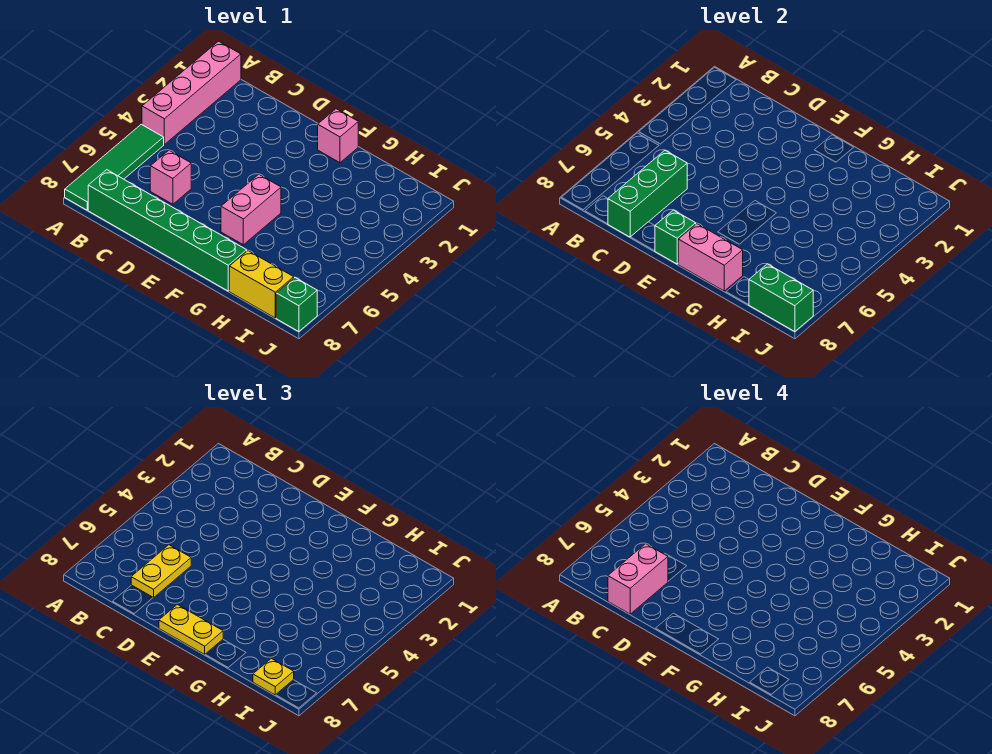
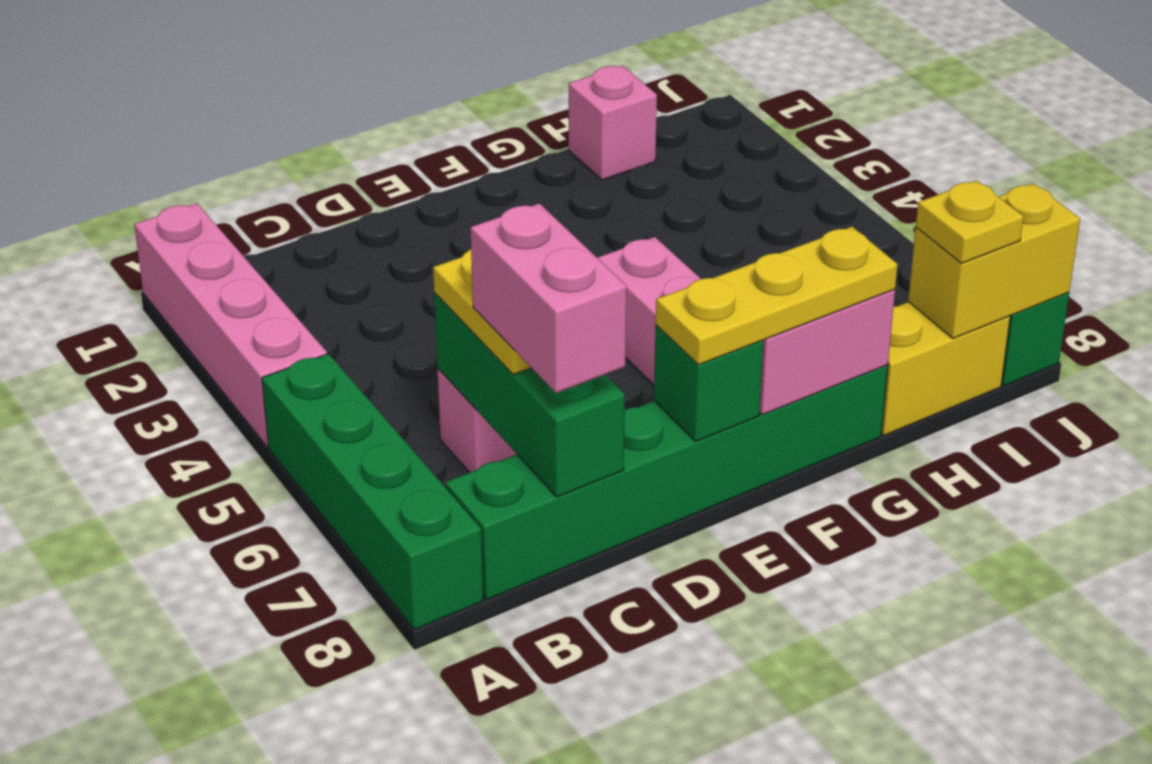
green 1x4 tile [65,124,164,210] -> green 1x4 brick [262,354,483,630]
yellow 1x2 plate [159,605,223,654] -> yellow 1x3 plate [656,227,898,365]
pink 1x1 brick [318,109,358,163] -> pink 1x1 brick moved to [569,66,657,180]
green 1x2 brick [749,264,813,332] -> yellow 1x2 brick [908,184,1080,338]

